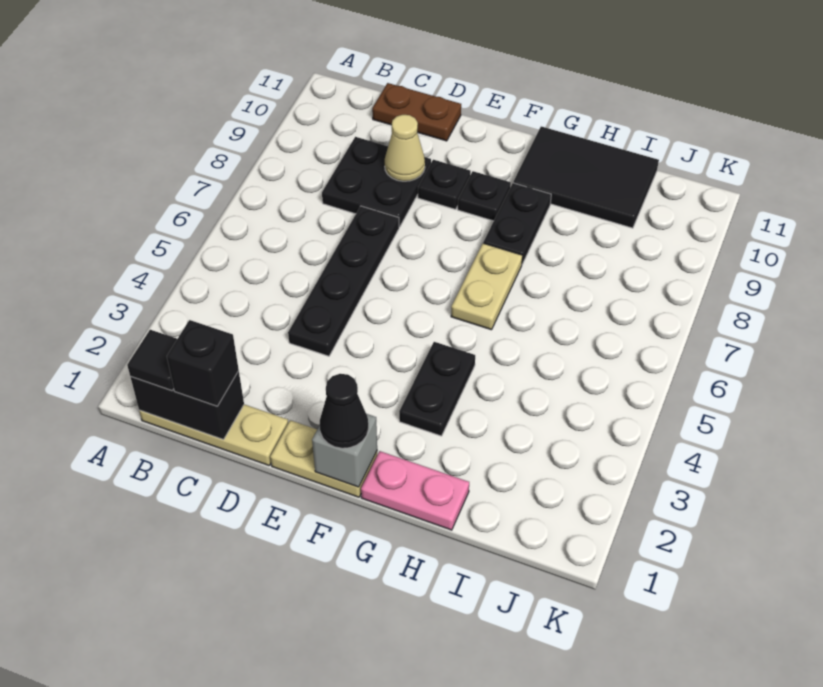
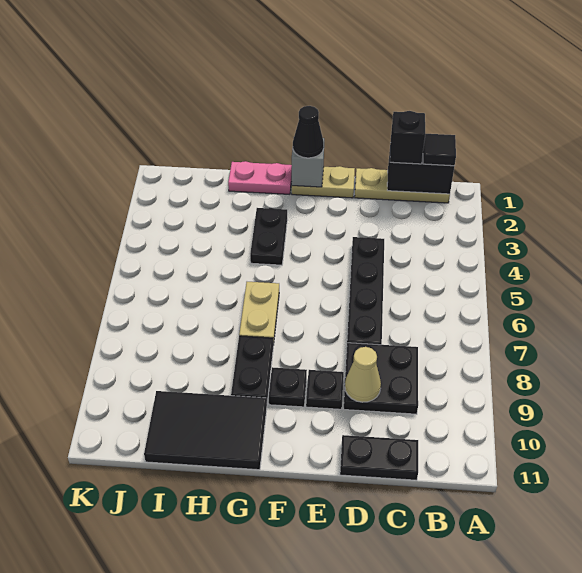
brown 1x2 plate [372,83,461,141] -> black 1x2 plate [340,435,418,480]

